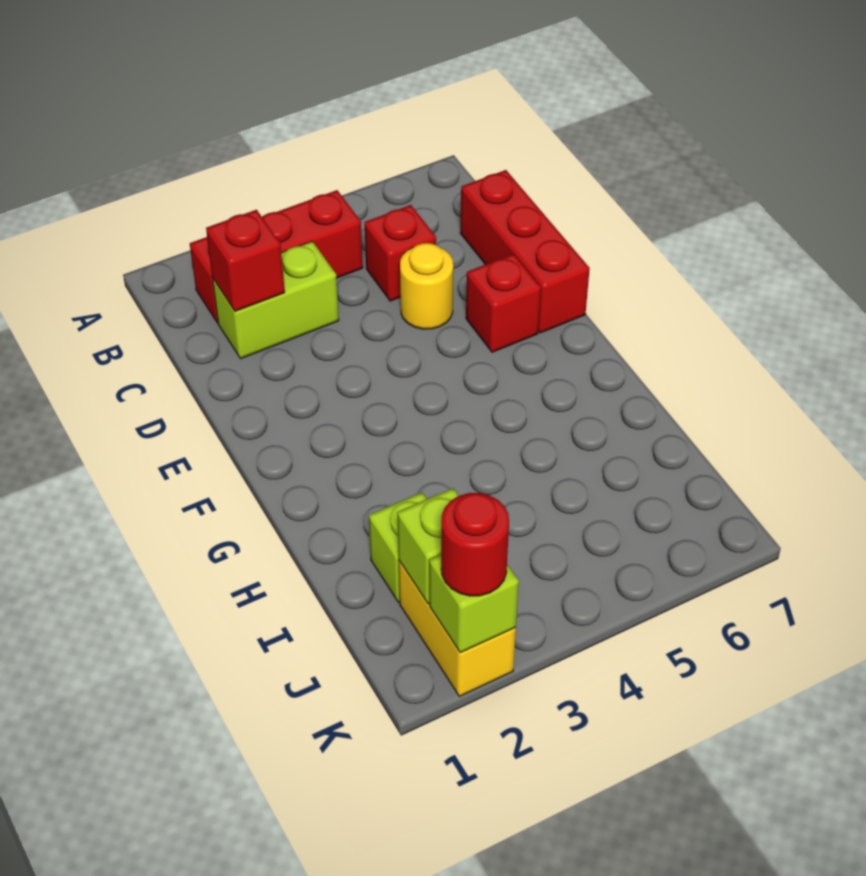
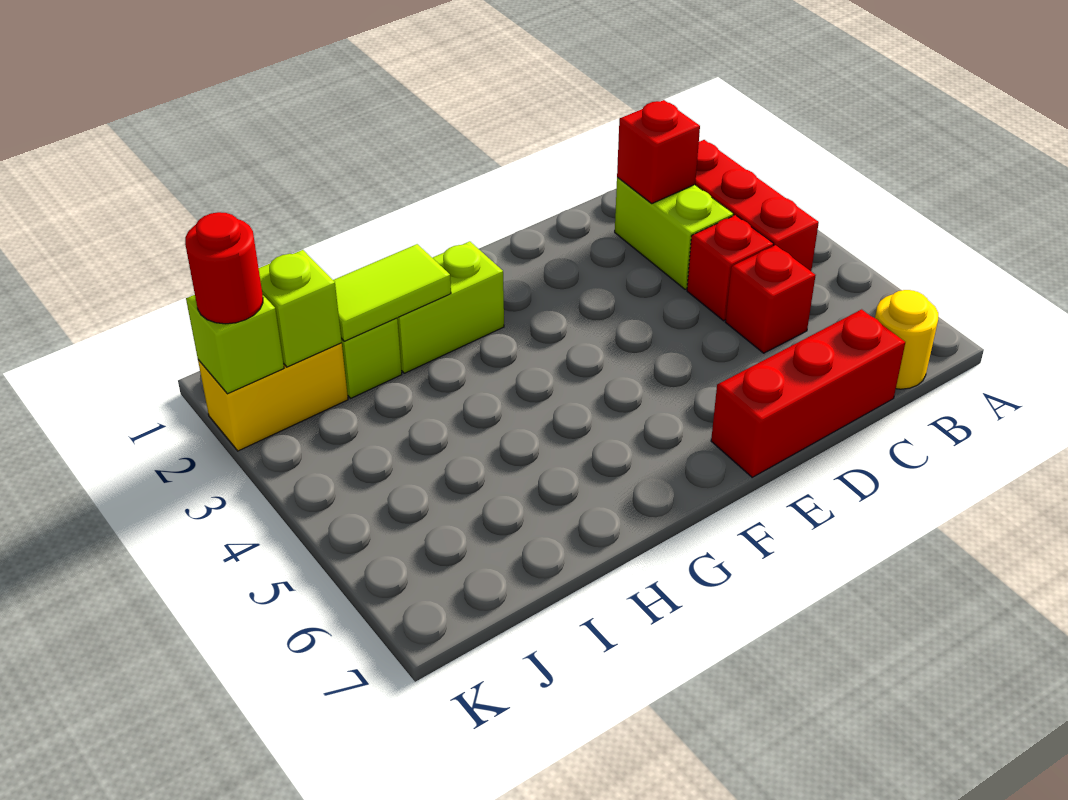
yellow 1x1 round brick [400,243,453,329] -> yellow 1x1 round brick moved to [875,290,938,389]
red 1x1 brick [466,254,541,352] -> red 1x1 brick moved to [687,215,774,321]
none -> lime 1x2 brick [397,241,504,373]
none -> lime 1x2 tile [333,244,451,341]

